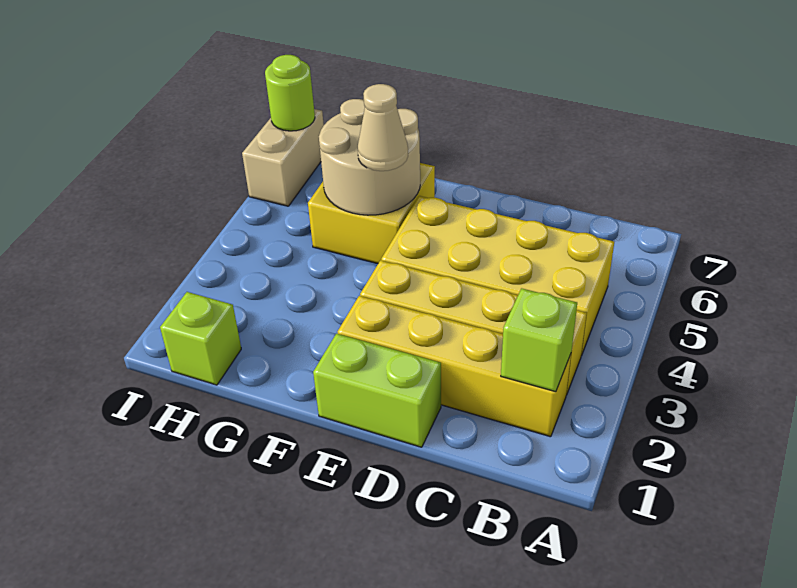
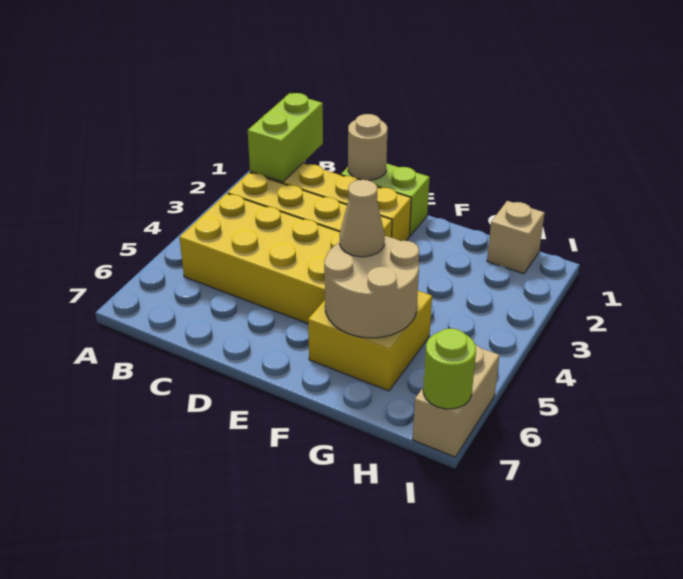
lime 1x1 brick [501,288,577,392] -> lime 1x2 brick [248,93,323,182]
none -> tan 1x1 round brick [348,114,388,180]
lime 1x1 brick [160,292,241,385] -> tan 1x1 brick [487,201,545,274]

